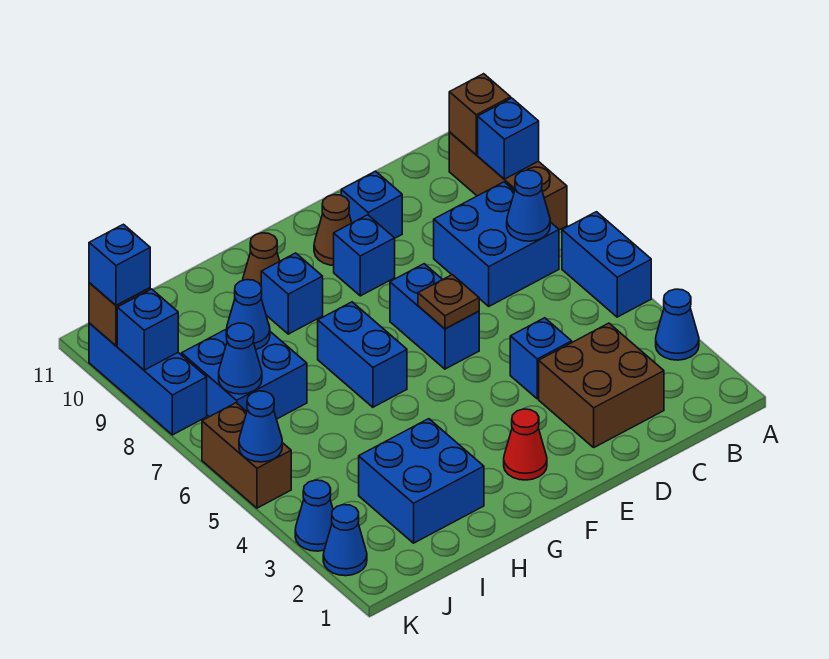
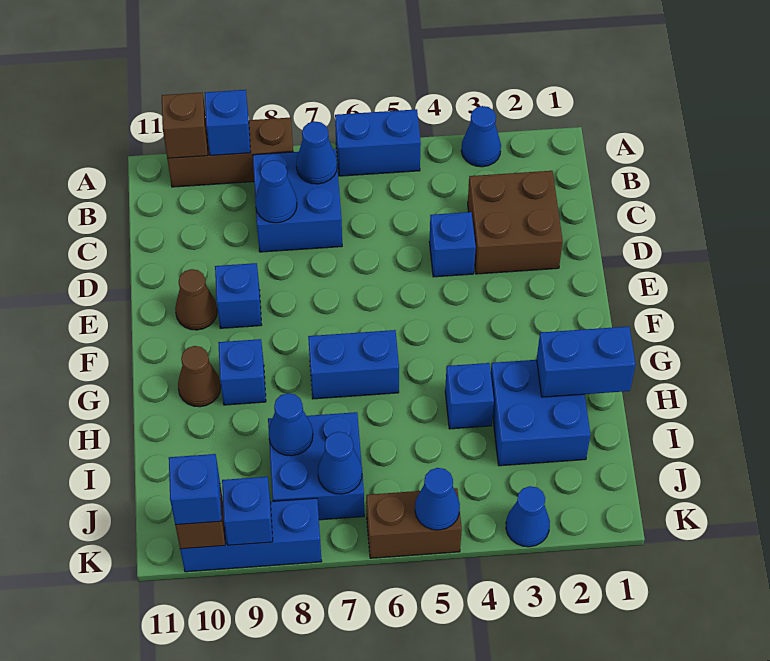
blue 1x1 brick [341,171,402,238] -> blue 1x1 brick moved to [445,363,494,429]
blue 1x2 brick [390,264,479,369] -> blue 1x2 brick moved to [537,326,636,397]
brown 1x1 plate [418,275,479,329] -> none
red 1x1 cone [504,409,547,480] -> none
blue 1x1 cone [323,505,367,576] -> blue 1x1 cone moved to [255,160,297,223]

